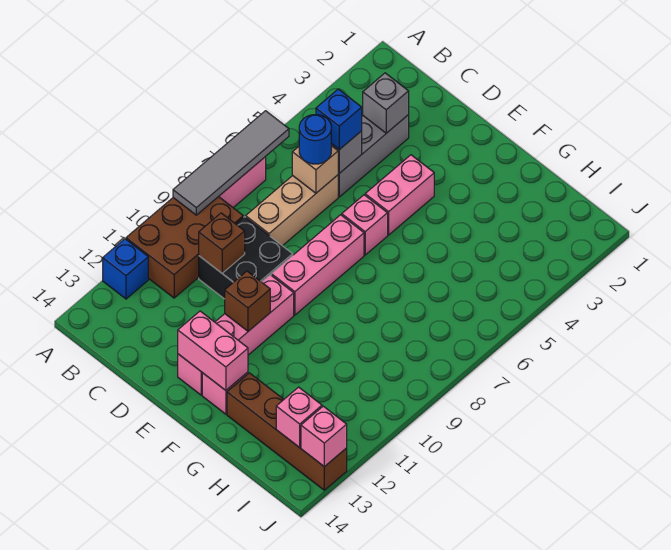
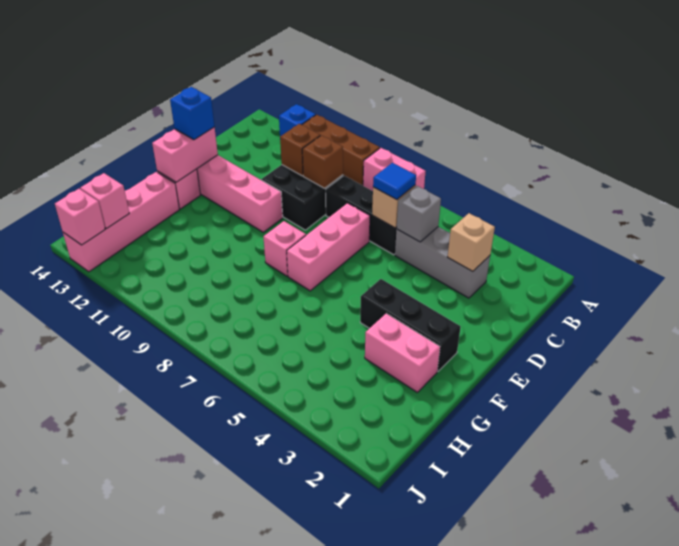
grey 1x4 tile [173,111,289,215] -> none
brown 2x3 brick [126,197,243,298] -> brown 1x3 brick [302,115,380,185]
grey 1x1 brick [363,73,409,133] -> tan 1x1 brick [448,213,495,271]
blue 1x1 brick [316,89,362,150] -> blue 1x1 brick moved to [170,87,214,140]
tan 1x3 brick [246,175,338,246] -> black 1x3 brick [326,176,397,255]
blue 1x1 round brick [299,115,331,164] -> blue 1x1 tile [373,163,416,200]
pink 1x2 brick [365,155,434,235] -> pink 1x2 brick moved to [365,313,440,392]
pink 1x1 brick [342,195,388,255] -> pink 1x1 brick moved to [264,221,306,276]
pink 1x3 brick [271,215,364,315] -> pink 1x3 brick turned to [287,203,370,291]
brown 1x1 brick [225,271,270,331] -> brown 1x1 brick moved to [302,135,343,188]
none -> black 1x3 brick [360,279,461,371]
brown 1x4 brick [227,373,347,490] -> pink 1x4 brick [63,172,179,272]

